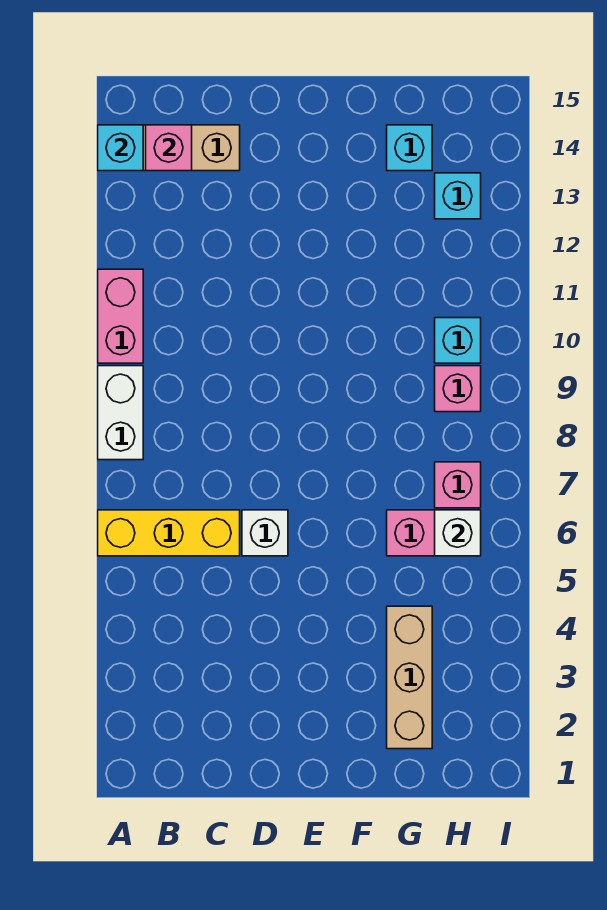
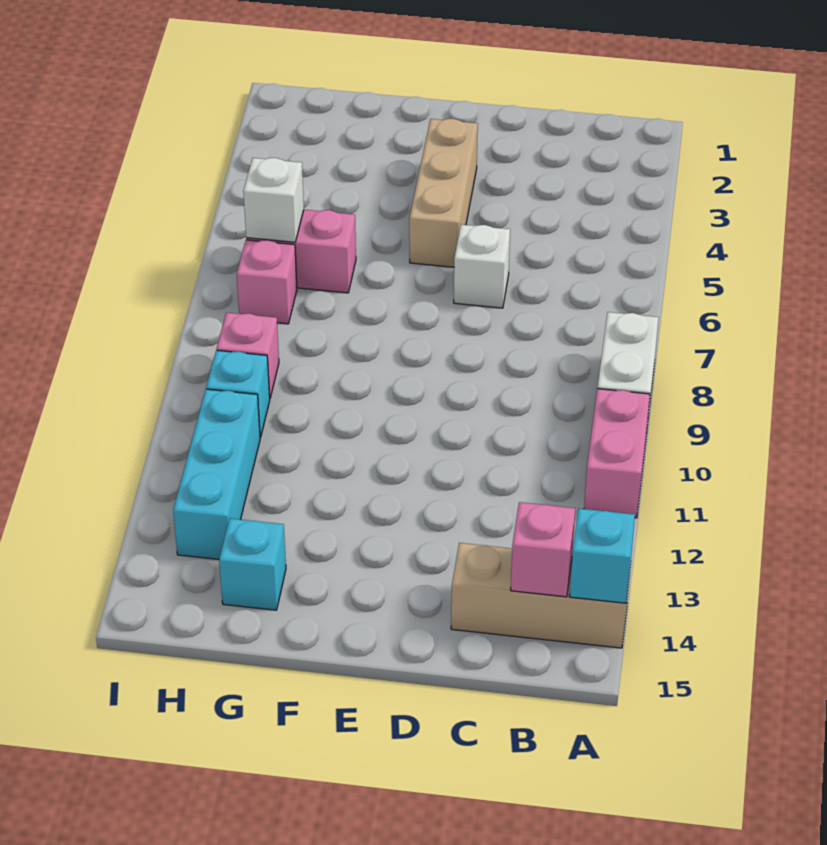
yellow 1x3 brick [98,510,240,556] -> none
tan 1x3 brick [387,606,432,749] -> tan 1x3 brick moved to [409,119,478,267]
cyan 1x1 brick [435,173,481,219] -> cyan 1x3 brick [173,389,260,559]

